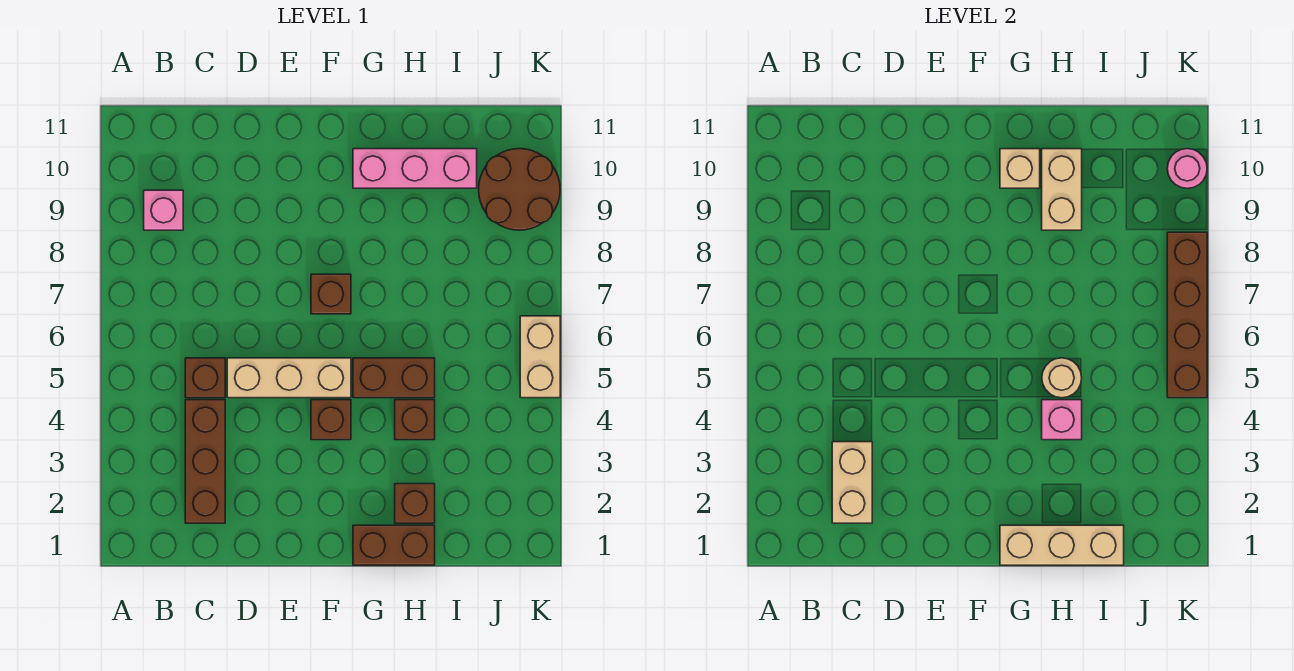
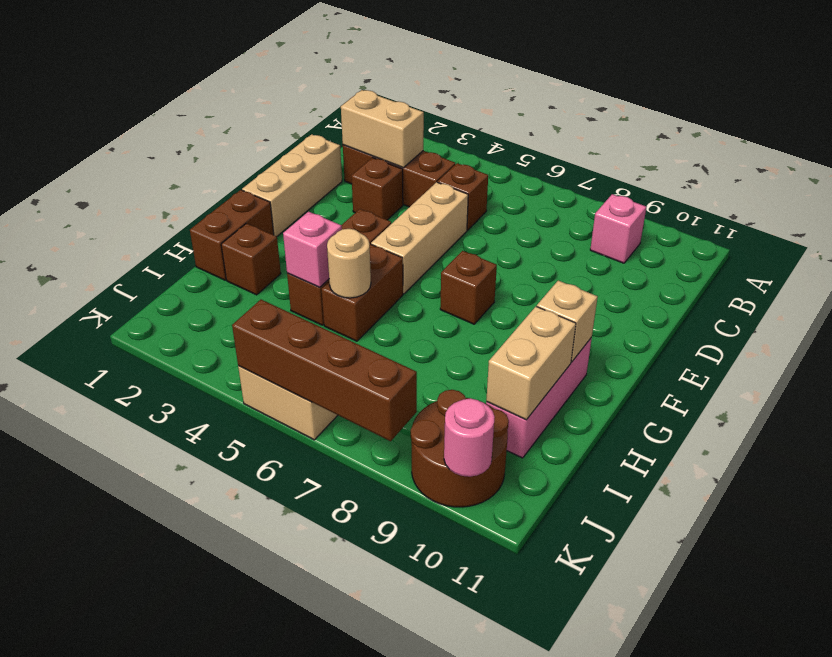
none -> brown 1x1 brick [352,158,403,220]
tan 1x3 brick [1000,525,1124,565] -> tan 1x3 brick moved to [242,134,342,236]
tan 1x2 brick [1042,149,1082,230] -> tan 1x2 brick turned to [486,306,576,420]

